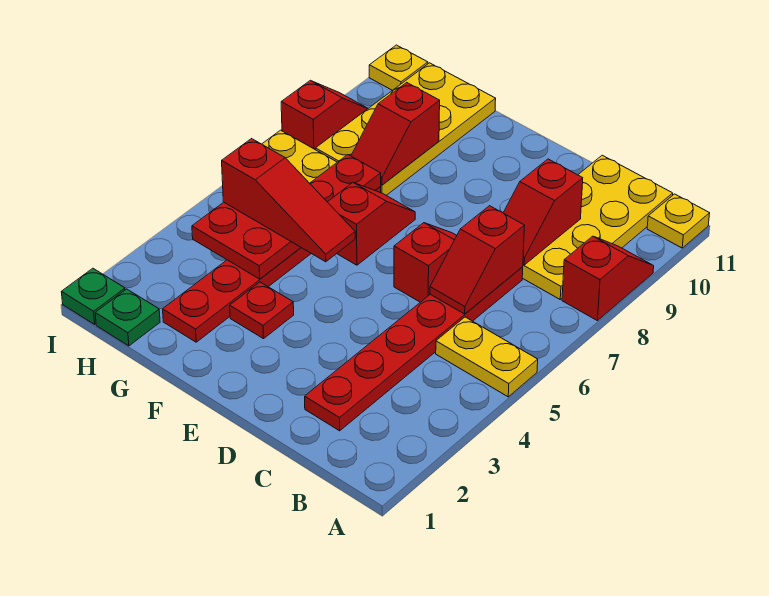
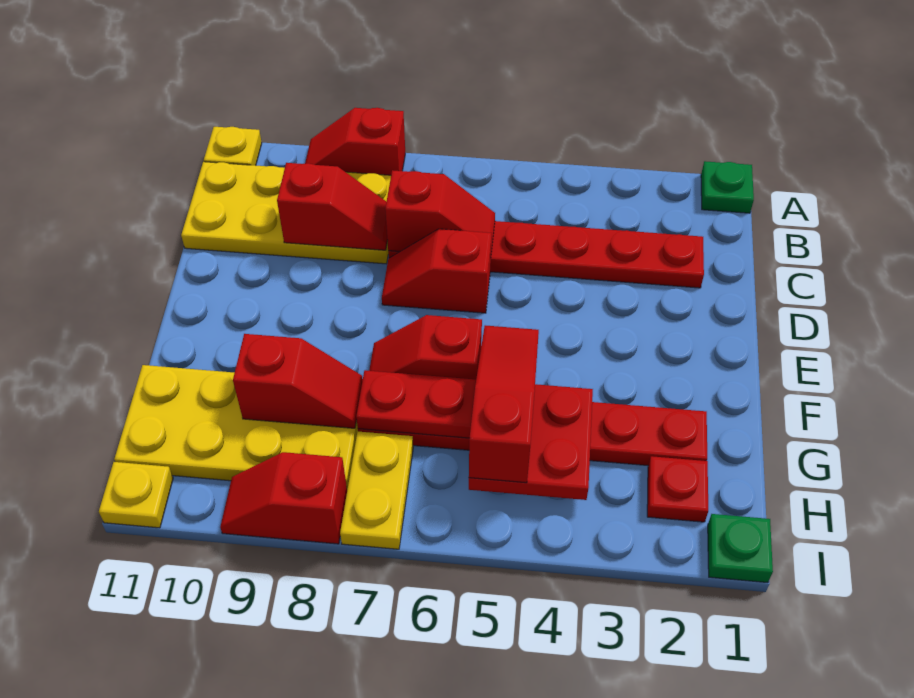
yellow 1x2 plate [436,317,538,397] -> none
red 1x1 plate [230,282,294,339] -> red 1x1 plate moved to [647,456,708,522]
green 1x1 plate [95,289,160,346] -> green 1x1 plate moved to [701,161,754,213]

